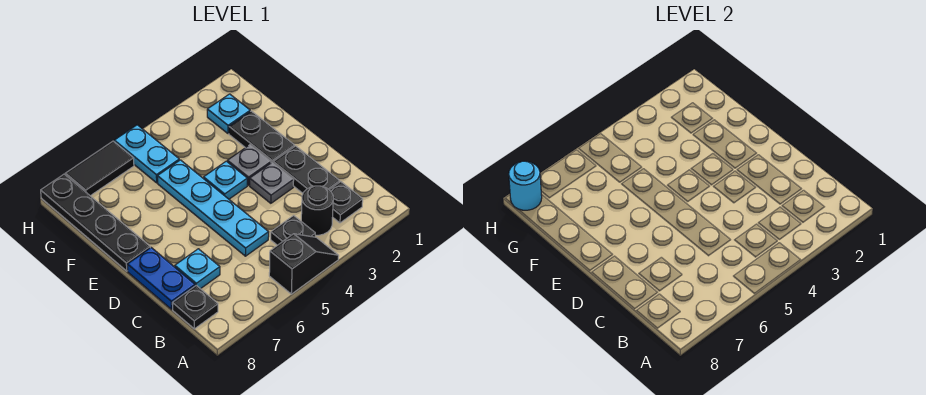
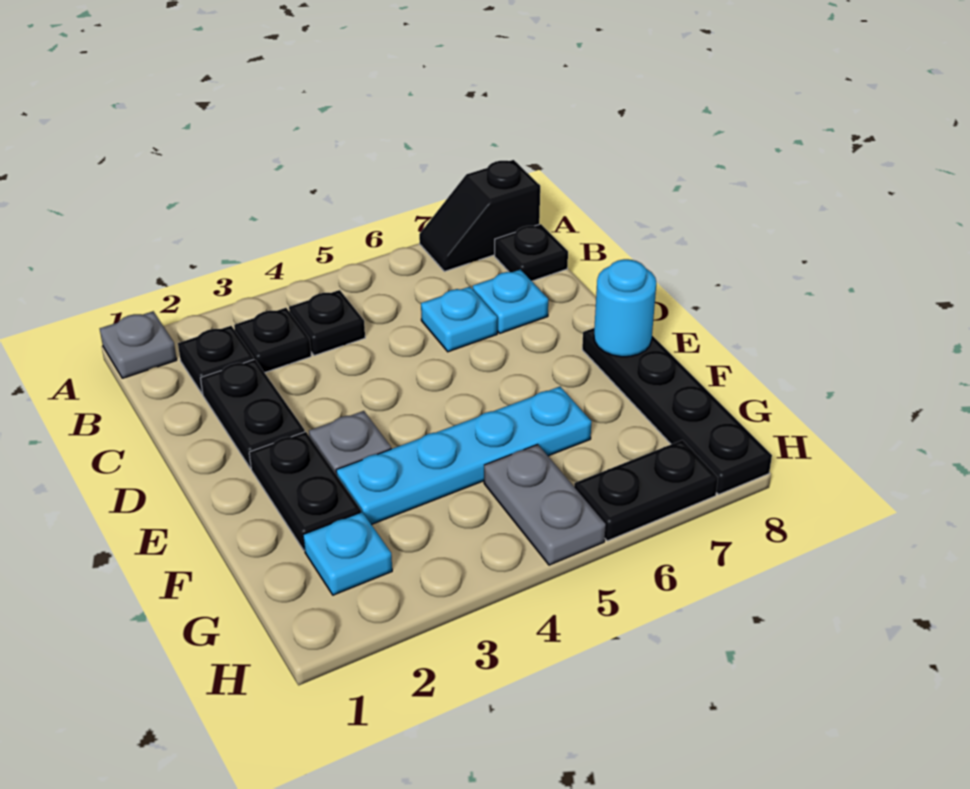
black 1x2 slope [269,234,339,294] -> black 1x2 slope moved to [419,160,540,271]
black 1x1 round brick [301,186,333,235] -> black 1x1 plate [234,308,311,373]
cyan 1x4 plate [157,160,269,256] -> cyan 1x4 plate turned to [336,387,592,525]
blue 1x2 plate [127,248,195,309] -> none
grey 1x1 plate [250,163,294,203] -> grey 1x1 plate moved to [100,311,177,378]
cyan 1x1 plate [204,161,247,199] -> cyan 1x1 plate moved to [421,287,497,352]
cyan 1x2 plate [114,125,179,183] -> grey 1x2 plate [484,444,606,565]
black 1x2 tile [65,141,134,196] -> black 1x2 plate [574,440,718,541]
cyan 1x1 round brick [509,161,542,210] -> cyan 1x1 round brick moved to [594,259,656,357]

